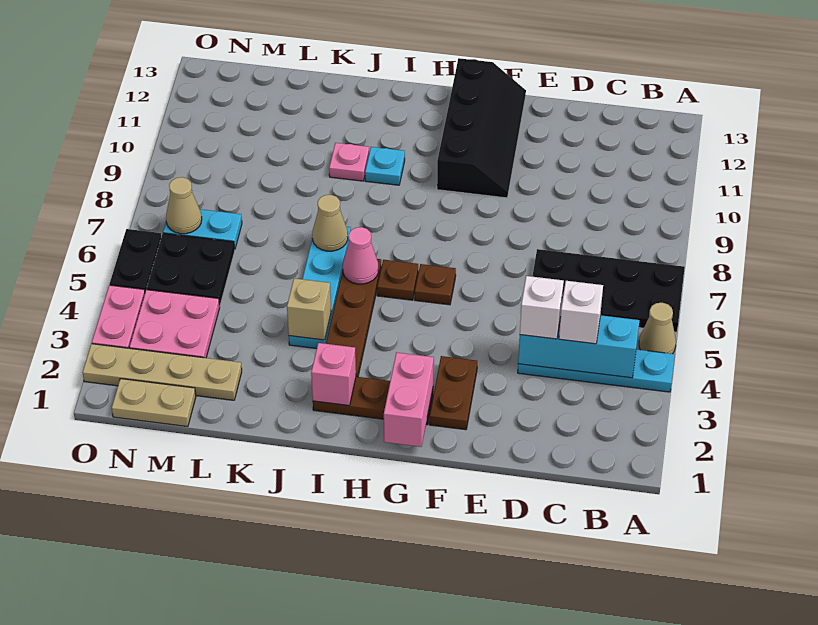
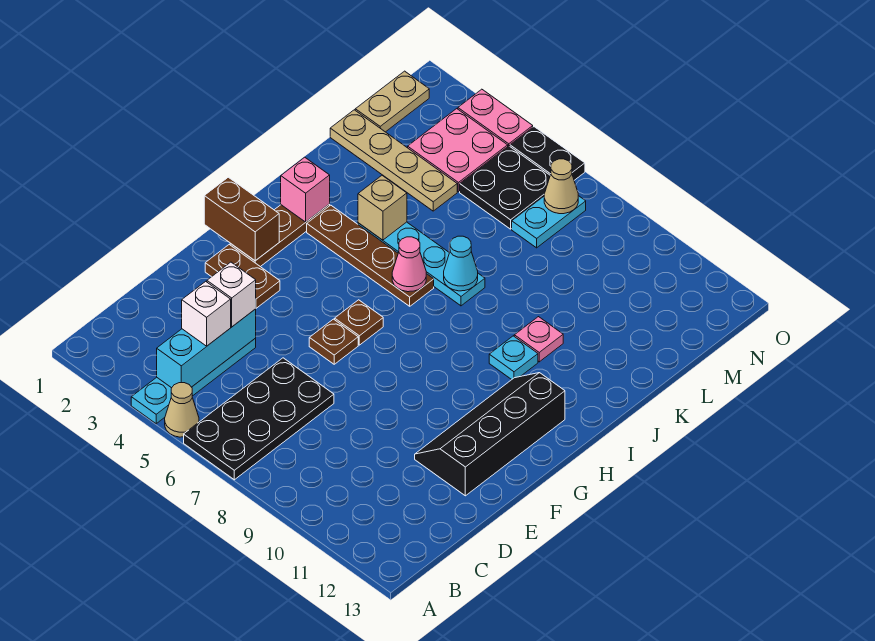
black 2x4 slope [437,58,526,198] -> black 2x4 slope turned to [415,373,565,496]
pink 1x2 brick [384,352,434,447] -> brown 1x2 brick [204,177,279,261]
brown 1x1 plate [377,260,418,300] -> brown 1x1 plate moved to [309,319,358,364]
tan 1x1 cone [312,195,348,251] -> cyan 1x1 cone [444,236,478,291]
tan 1x4 plate [83,344,242,400] -> tan 1x4 plate turned to [330,110,457,211]

